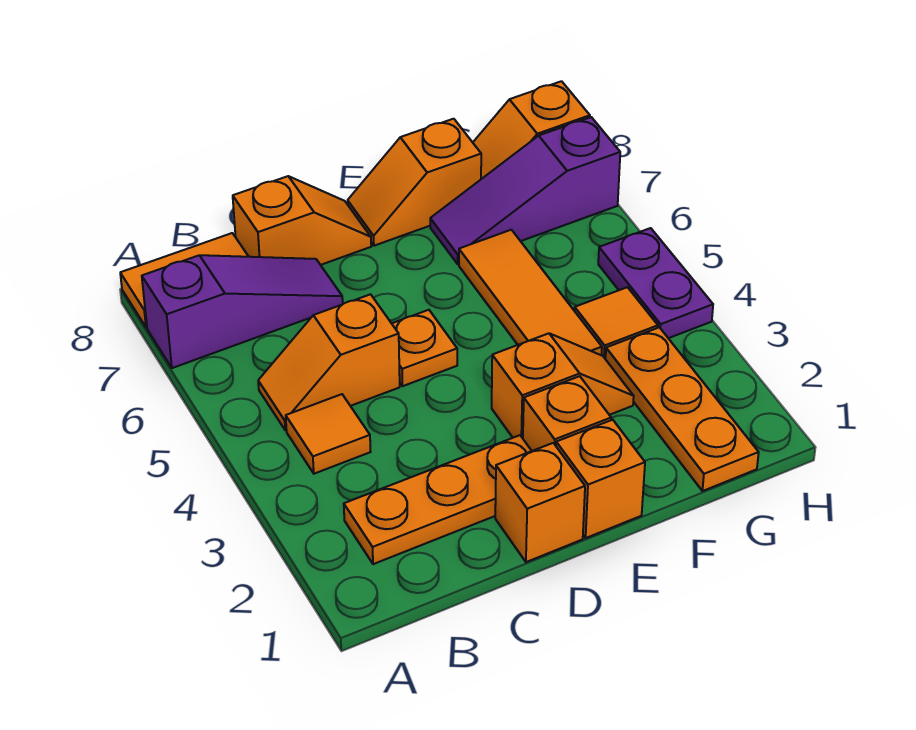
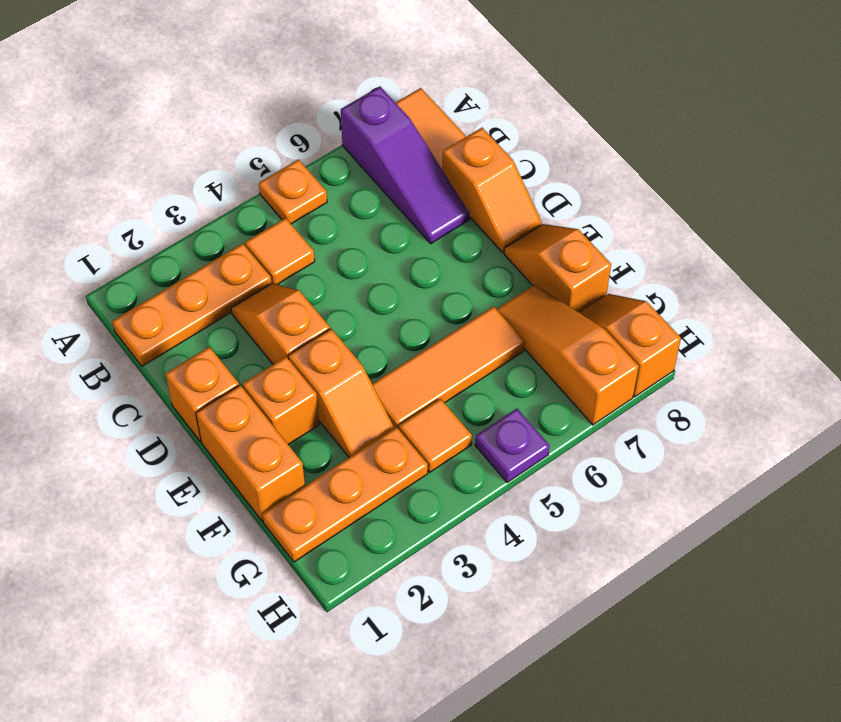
orange 1x3 plate [344,435,531,564] -> orange 1x3 plate turned to [112,243,272,366]
orange 1x2 slope [258,294,400,430] -> orange 1x2 slope moved to [231,283,330,364]
orange 1x1 plate [392,310,457,386] -> orange 1x1 plate moved to [259,160,327,224]
orange 1x1 brick [556,420,645,538] -> orange 1x2 brick [196,385,305,521]
purple 1x3 slope [430,117,620,264] -> orange 1x3 slope [496,285,639,425]
purple 1x2 plate [598,228,713,338] -> purple 1x1 plate [475,409,549,483]

